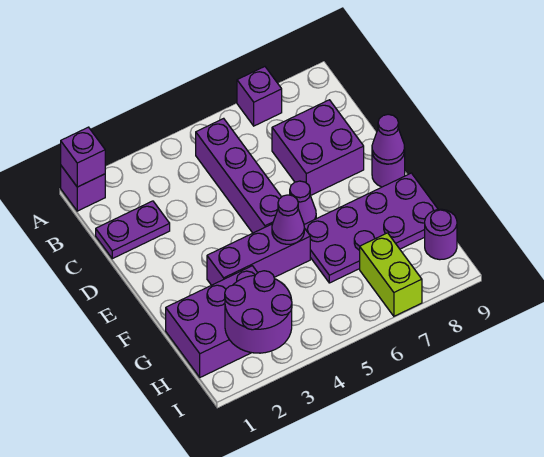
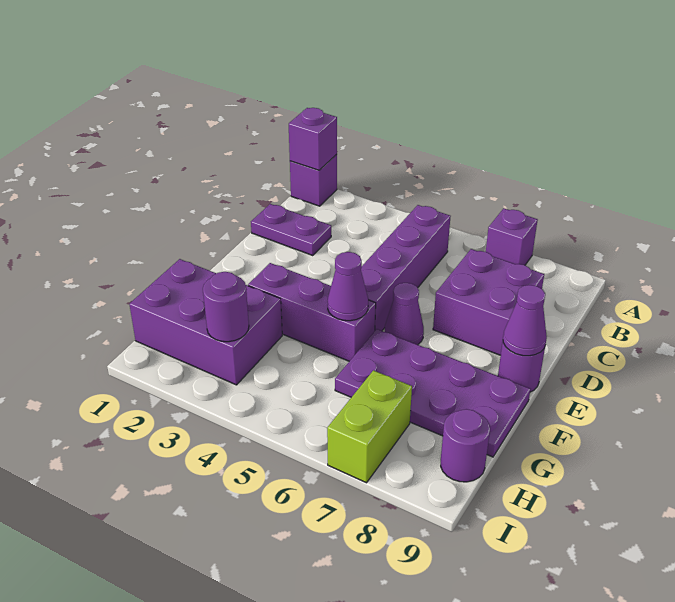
purple 2x2 round brick [225,271,292,353] -> purple 1x1 round brick [203,272,249,342]

